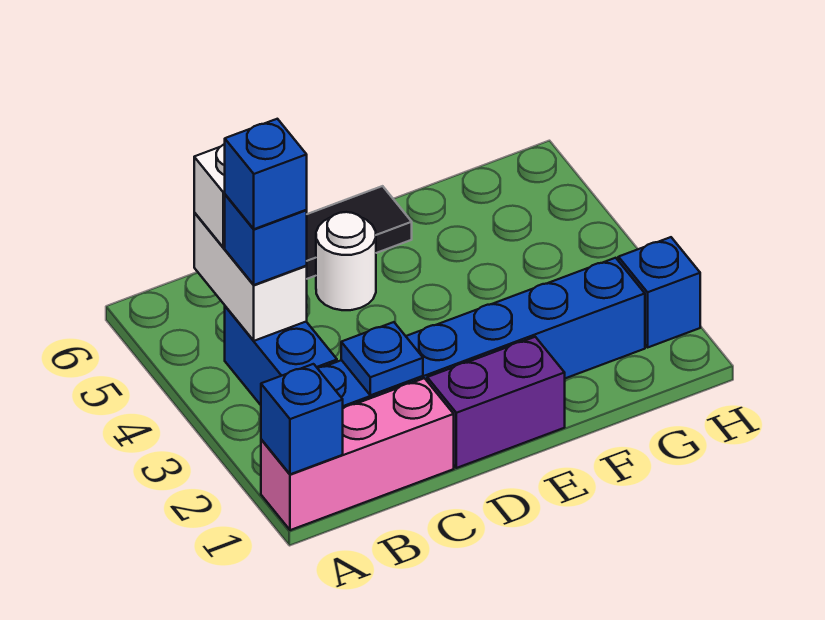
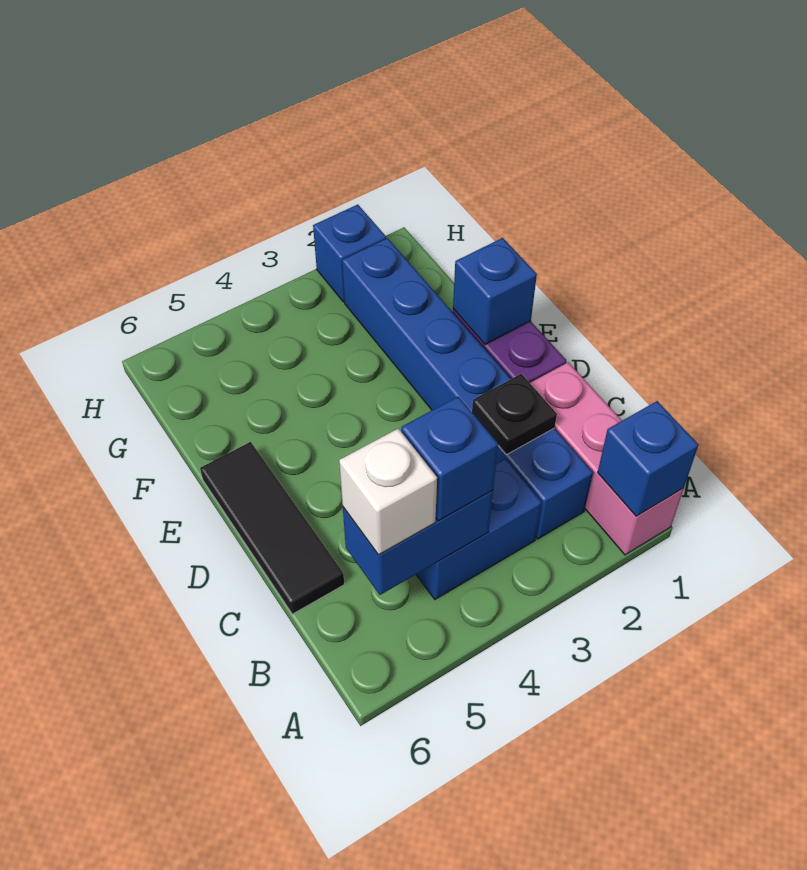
white 1x2 brick [194,213,307,341] -> blue 1x2 brick [343,490,493,595]
blue 1x1 brick [225,119,307,229] -> blue 1x1 brick moved to [453,238,537,345]
blue 1x1 plate [341,322,423,395] -> black 1x1 plate [472,374,557,455]
white 1x1 round brick [316,212,376,310] -> none

